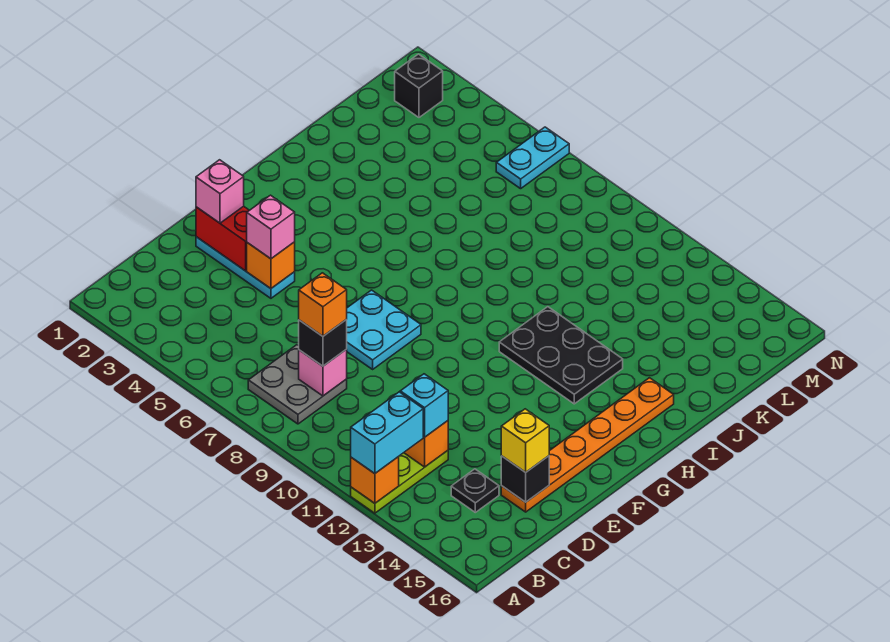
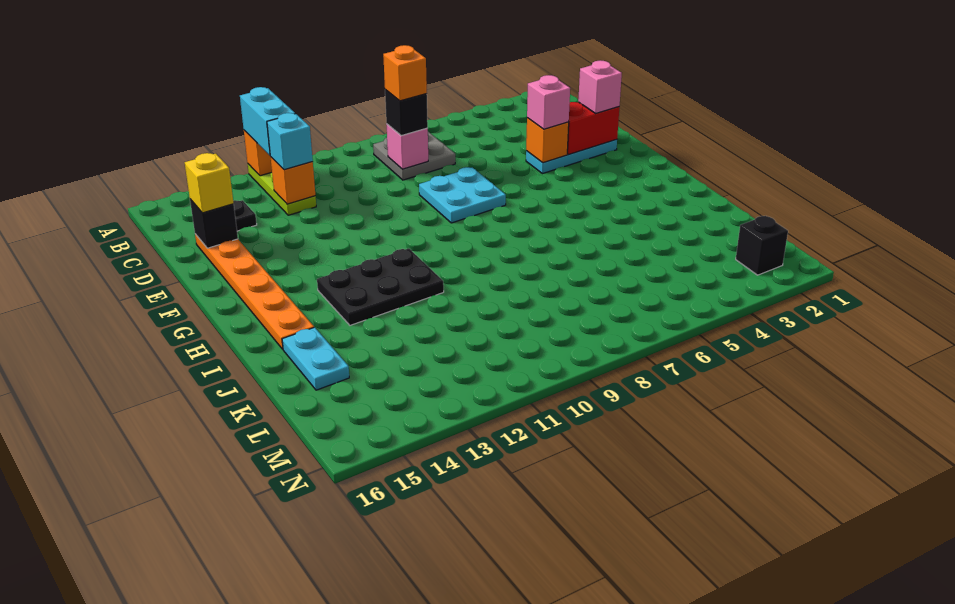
cyan 1x2 plate [496,127,569,189] -> cyan 1x2 plate moved to [282,327,349,390]

